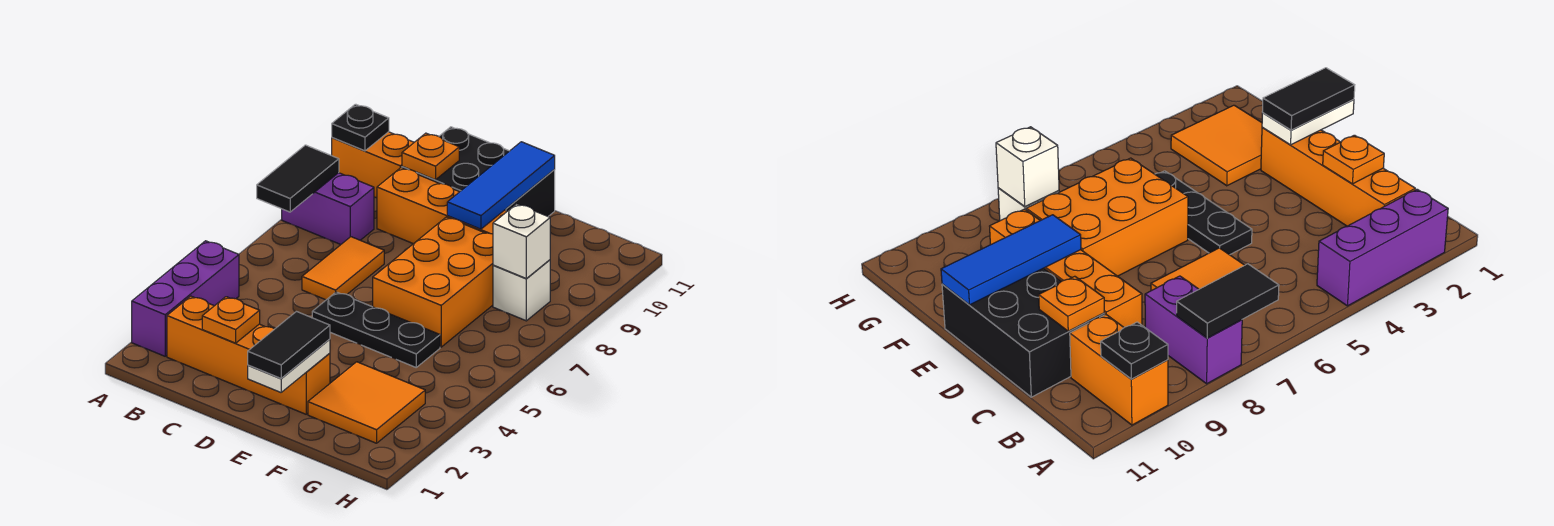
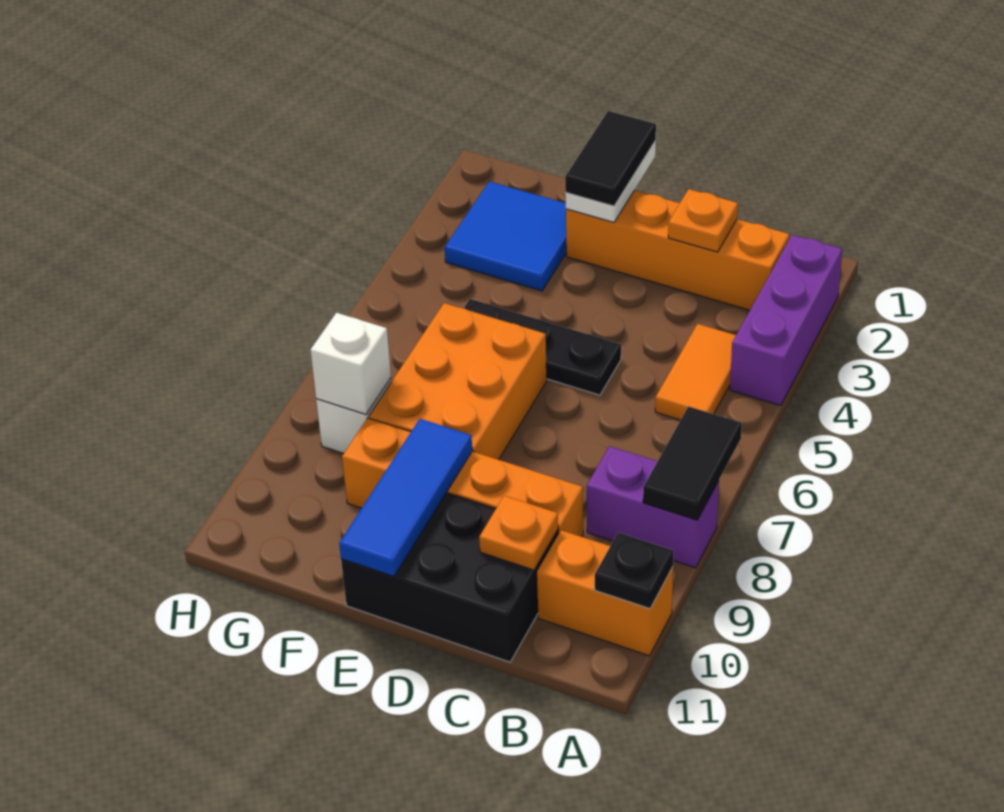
orange 1x2 tile [302,237,384,300] -> orange 1x2 tile moved to [655,324,736,420]
orange 2x2 tile [308,362,425,443] -> blue 2x2 tile [445,181,567,291]

